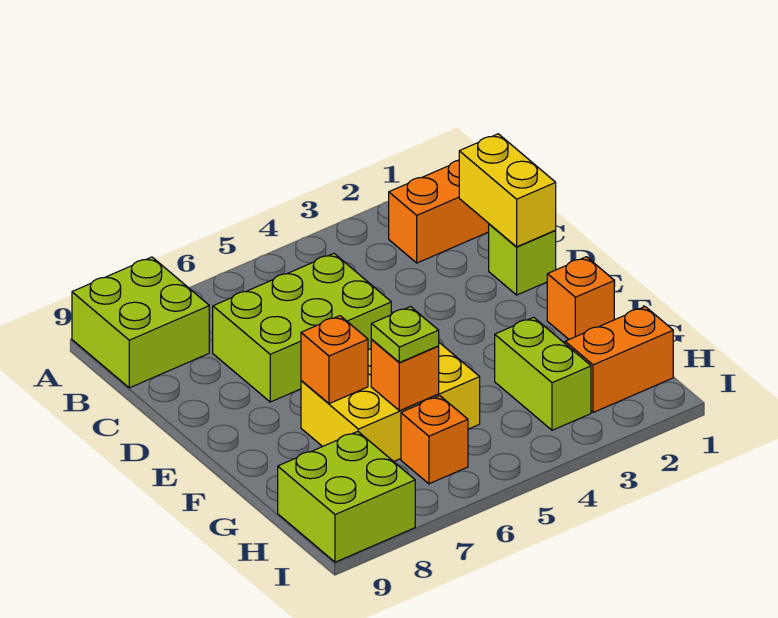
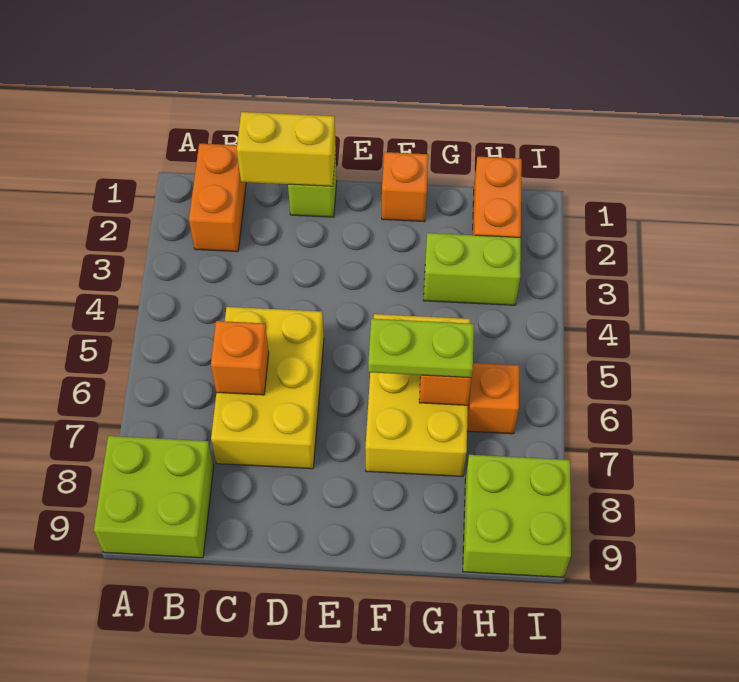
lime 2x3 brick [213,253,391,402] -> yellow 2x3 brick [211,307,324,469]
orange 1x1 brick [301,316,368,404] -> orange 1x1 brick moved to [211,321,269,395]
lime 1x1 plate [371,307,439,363] -> lime 1x2 plate [368,319,474,378]

